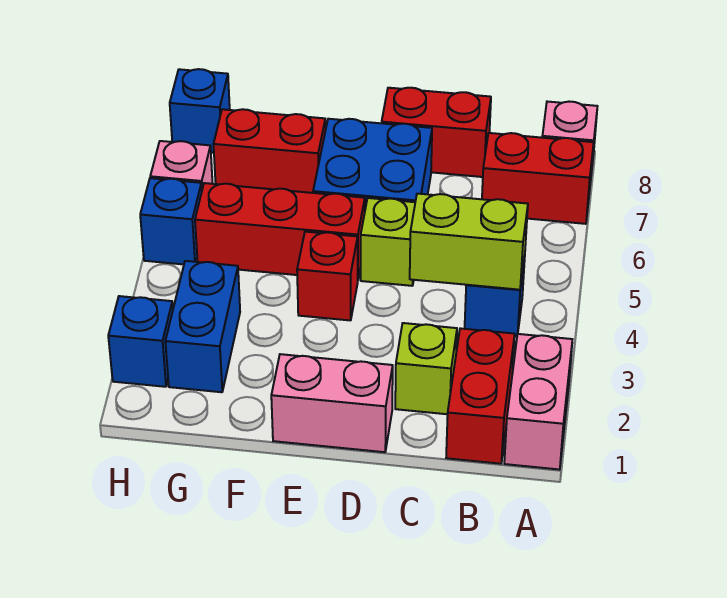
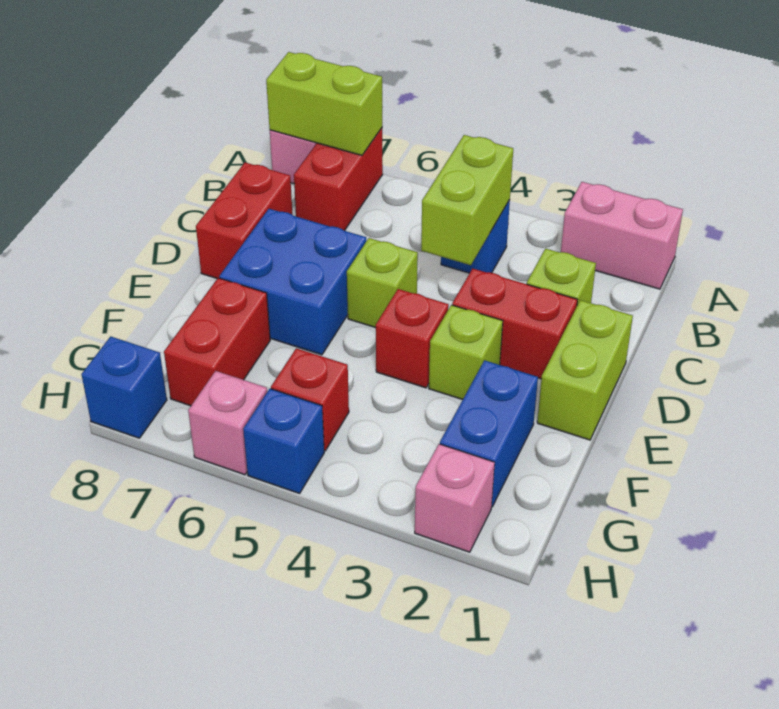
none -> lime 1x2 brick [266,52,382,155]
red 1x2 brick [446,328,515,464] -> red 1x2 brick moved to [452,269,577,379]
pink 1x2 brick [271,354,393,452] -> lime 1x2 brick [537,300,633,440]
none -> lime 1x1 brick [429,305,503,400]
red 1x3 brick [195,183,365,278] -> red 1x1 brick [271,348,349,451]
blue 1x2 brick [165,261,240,392] -> blue 1x2 brick turned to [440,360,538,507]
blue 1x1 brick [108,296,173,387] -> pink 1x1 brick [415,444,495,552]

